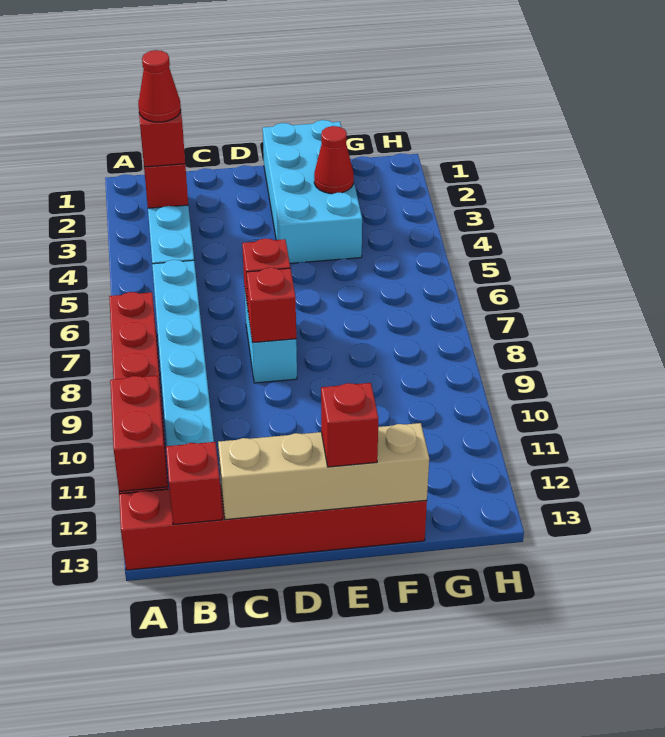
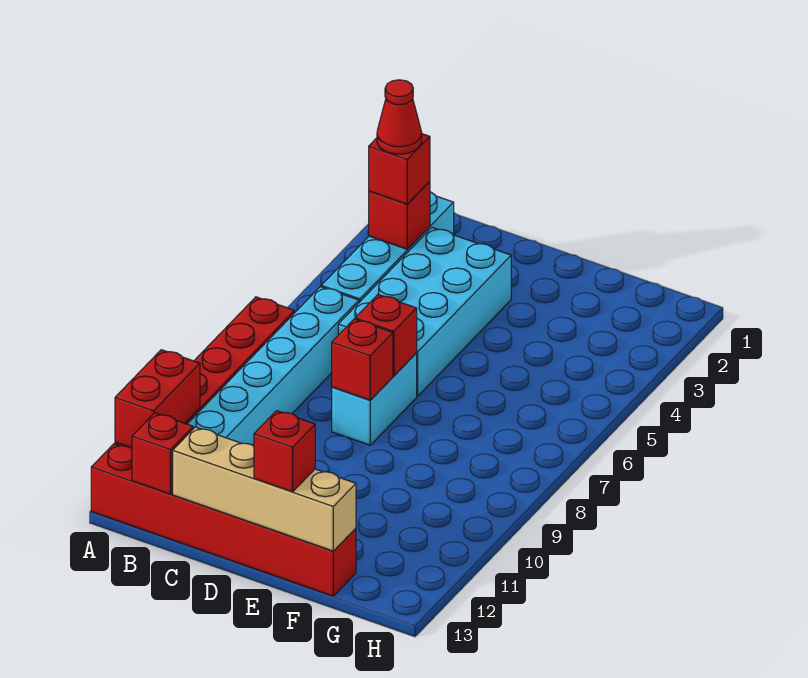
cyan 2x4 brick [263,120,362,263] -> cyan 2x4 brick moved to [338,228,511,396]
red 1x1 cone [314,126,354,194] -> none

